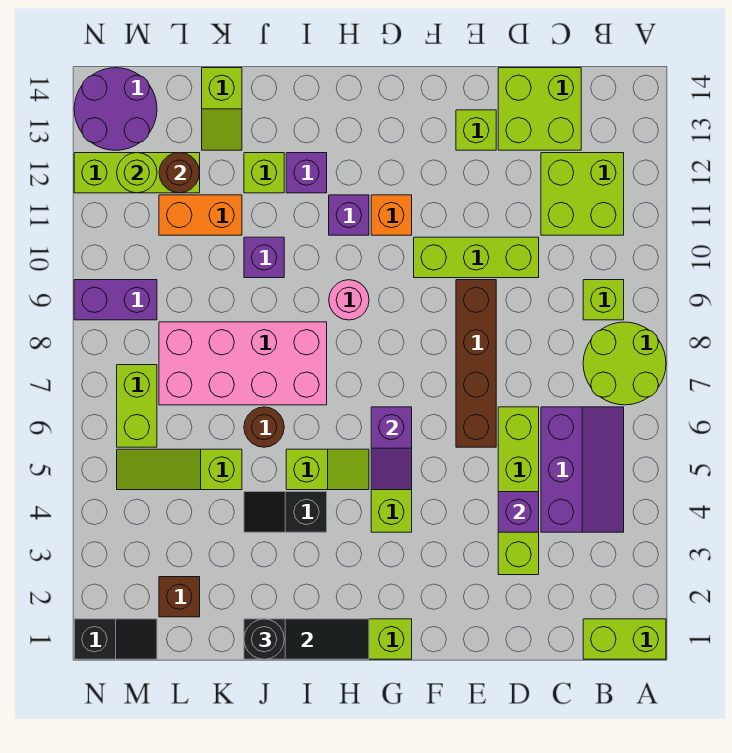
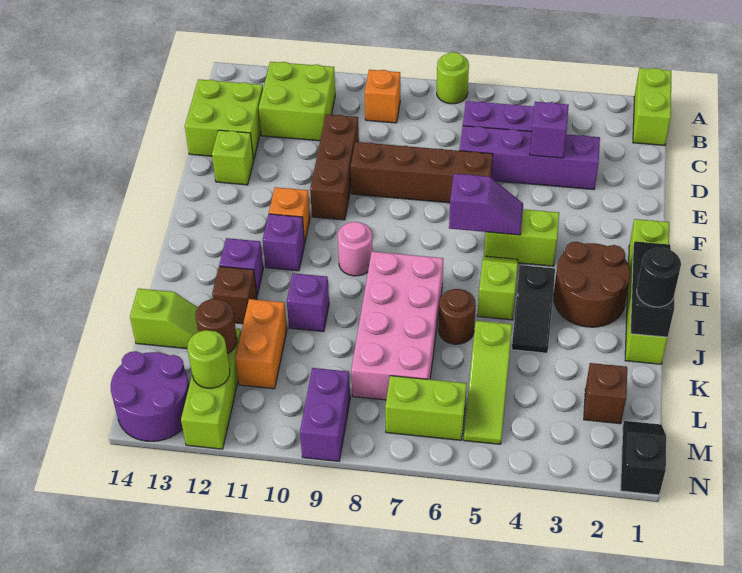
lime 2x2 round brick [583,322,666,405] -> lime 1x1 round brick [437,52,469,104]
lime 1x1 brick [583,280,624,320] -> orange 1x1 brick [365,70,400,123]
lime 1x4 brick [498,407,539,575] -> purple 1x4 brick [459,126,600,189]
lime 1x3 brick [414,237,539,278] -> brown 1x3 brick [310,114,359,220]
none -> brown 2x2 round brick [554,242,631,327]
lime 1x1 brick [244,153,284,193] -> brown 1x1 brick [212,266,257,324]

